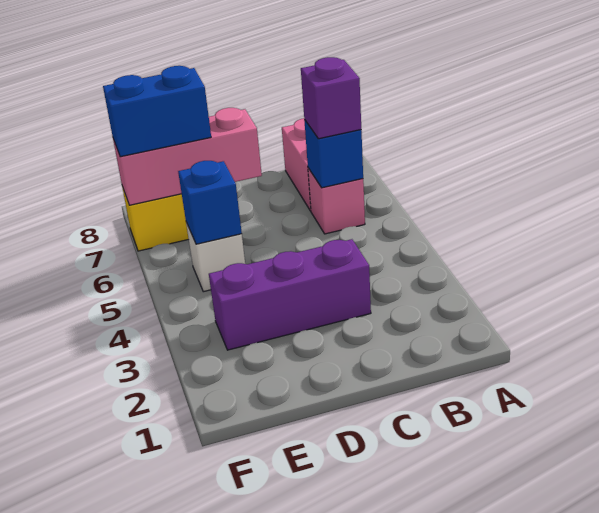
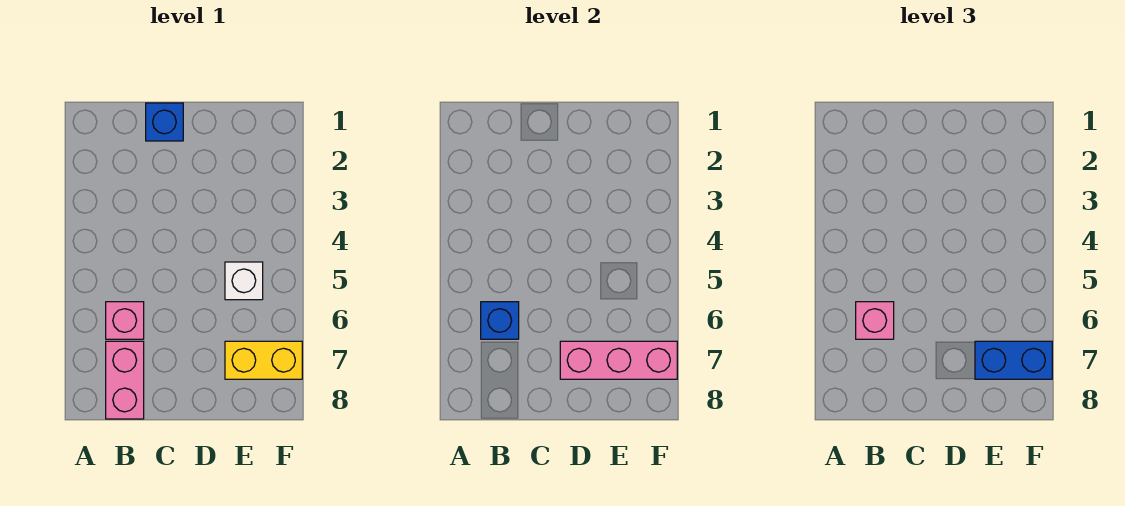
purple 1x1 brick [301,57,361,139] -> pink 1x1 brick [856,302,894,339]
purple 1x3 brick [209,239,371,350] -> none
blue 1x1 brick [178,161,242,244] -> blue 1x1 brick moved to [146,103,183,141]

